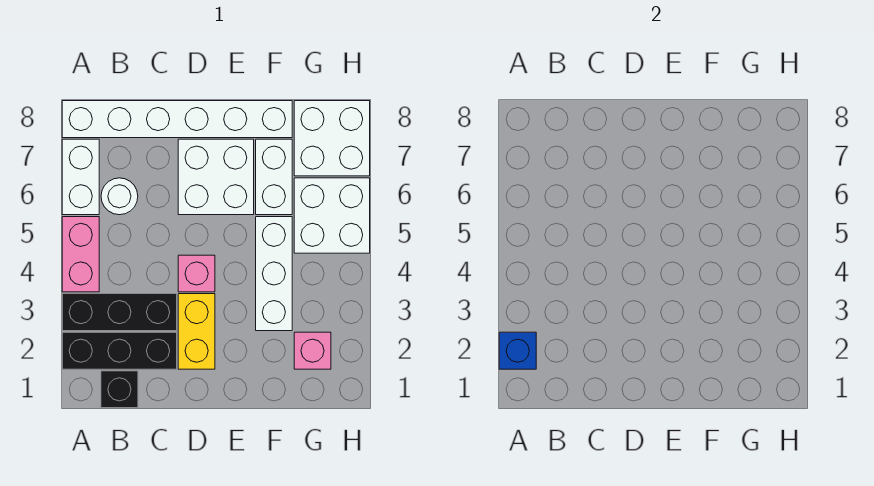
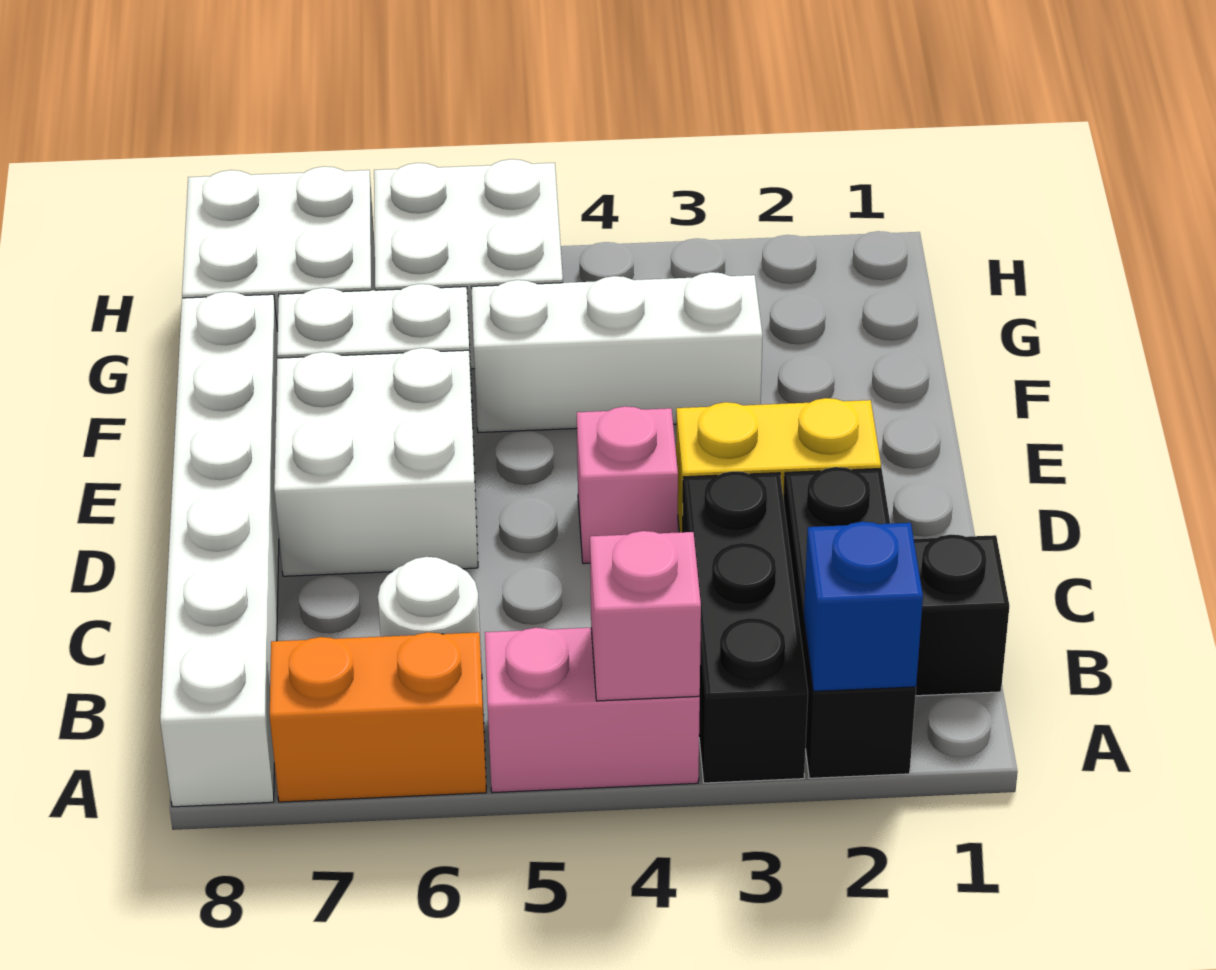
white 1x2 brick [62,139,99,215] -> orange 1x2 brick [270,632,486,802]
pink 1x1 brick [294,332,331,369] -> pink 1x1 brick moved to [590,531,701,701]

